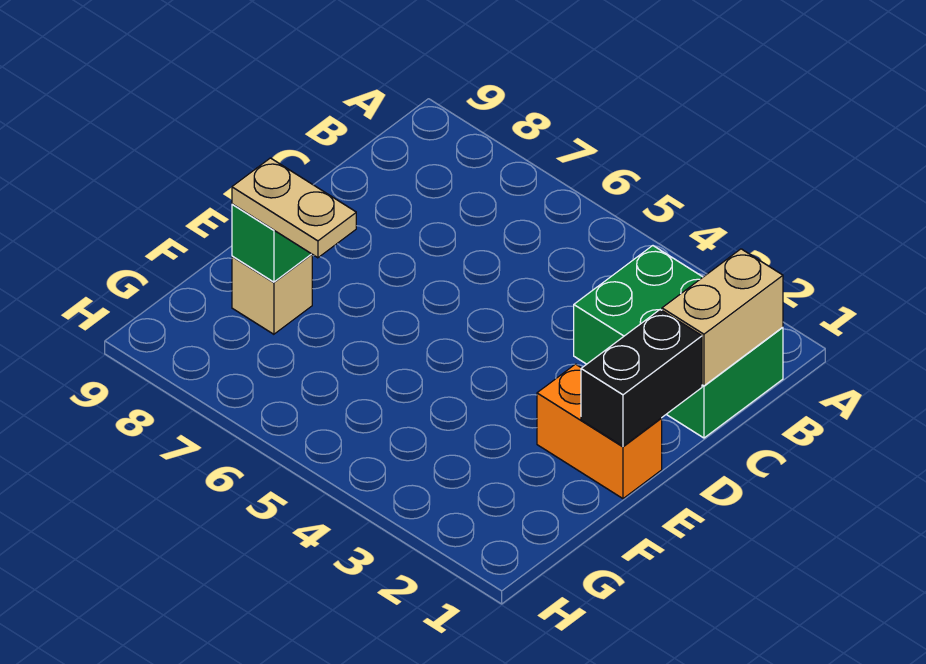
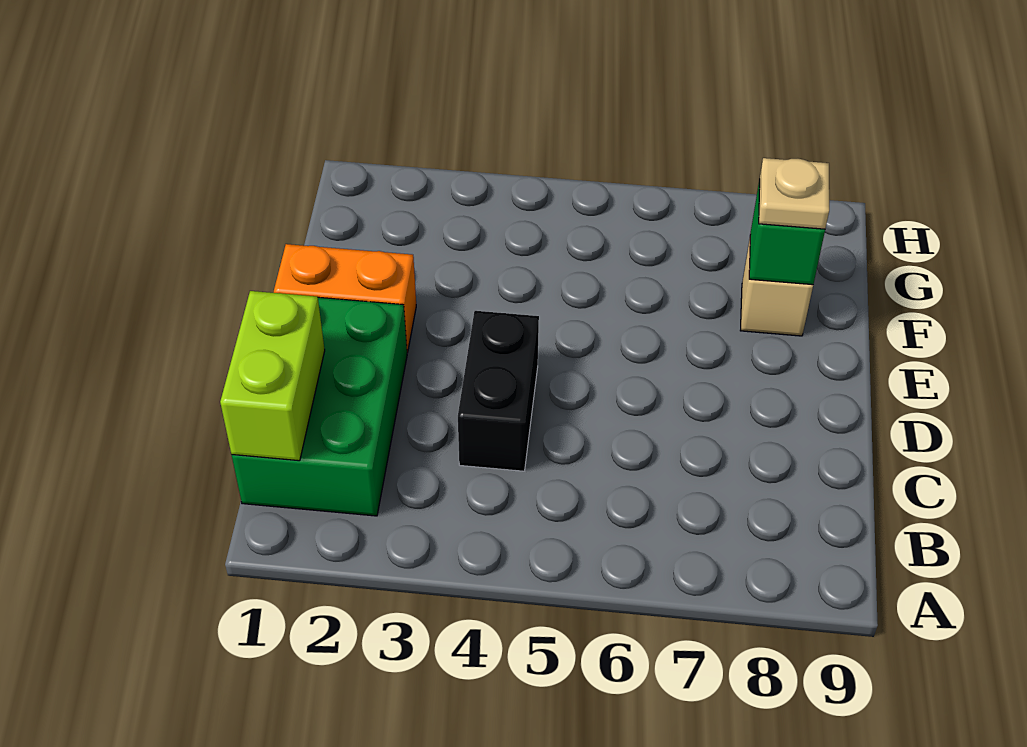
green 2x3 brick [574,246,783,438] -> green 2x3 brick turned to [232,297,407,516]
tan 1x2 brick [662,249,783,386] -> lime 1x2 brick [220,291,325,461]
black 1x2 brick [581,310,702,446] -> black 1x2 brick moved to [458,311,539,471]
tan 1x2 plate [232,158,356,258] -> tan 1x1 plate [759,158,829,229]

